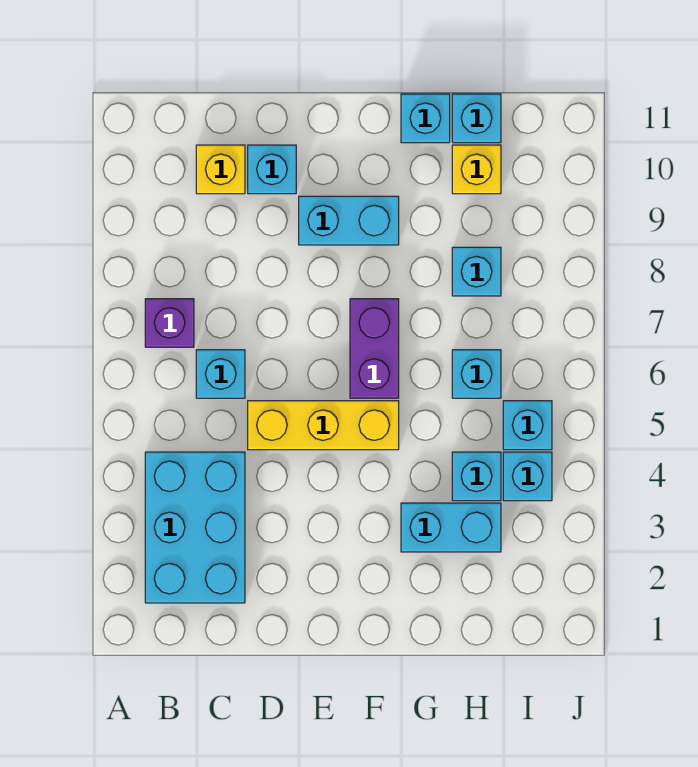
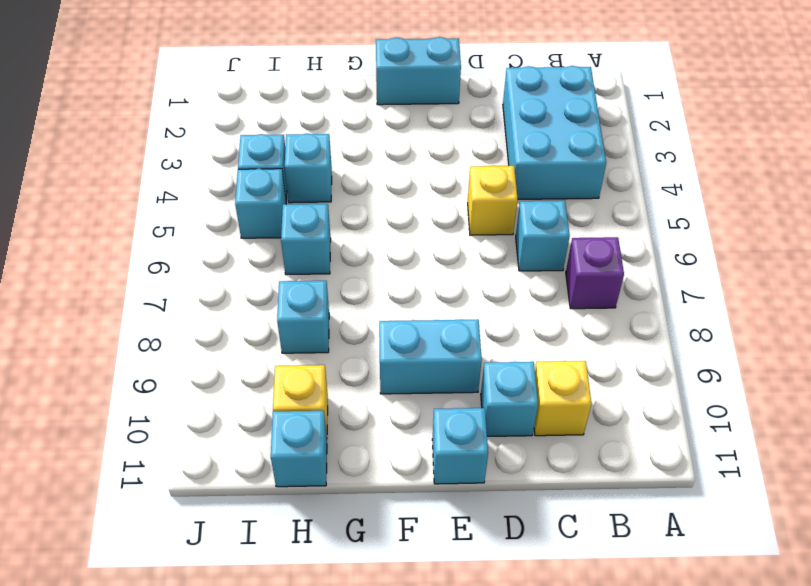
yellow 1x3 brick [248,401,399,450] -> yellow 1x1 brick [468,166,518,235]
purple 1x2 brick [350,299,399,398] -> none
cyan 1x2 brick [401,503,501,552] -> cyan 1x2 brick moved to [376,37,461,105]
cyan 1x1 brick [401,94,450,143] -> cyan 1x1 brick moved to [432,408,488,484]

